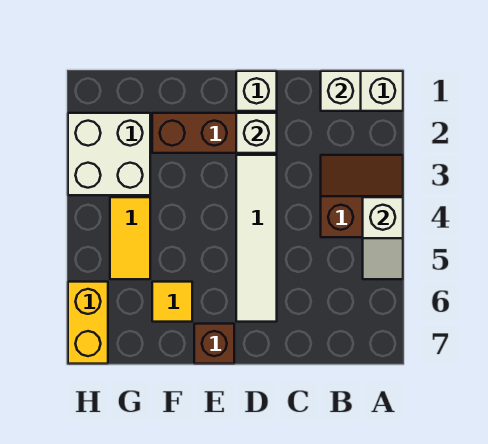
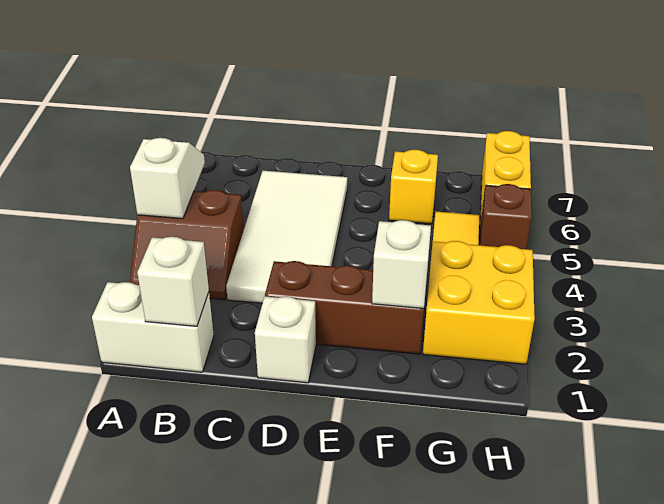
white 1x1 brick [236,113,277,153] -> white 1x1 brick moved to [372,220,431,308]
white 1x4 tile [236,155,277,322] -> white 2x4 tile [226,171,347,303]
brown 1x1 brick [194,324,234,364] -> brown 1x1 brick moved to [480,184,532,249]
yellow 1x1 tile [152,282,192,322] -> yellow 1x1 brick [389,150,438,224]
white 2x2 brick [68,113,150,195] -> yellow 2x2 brick [423,241,535,364]

